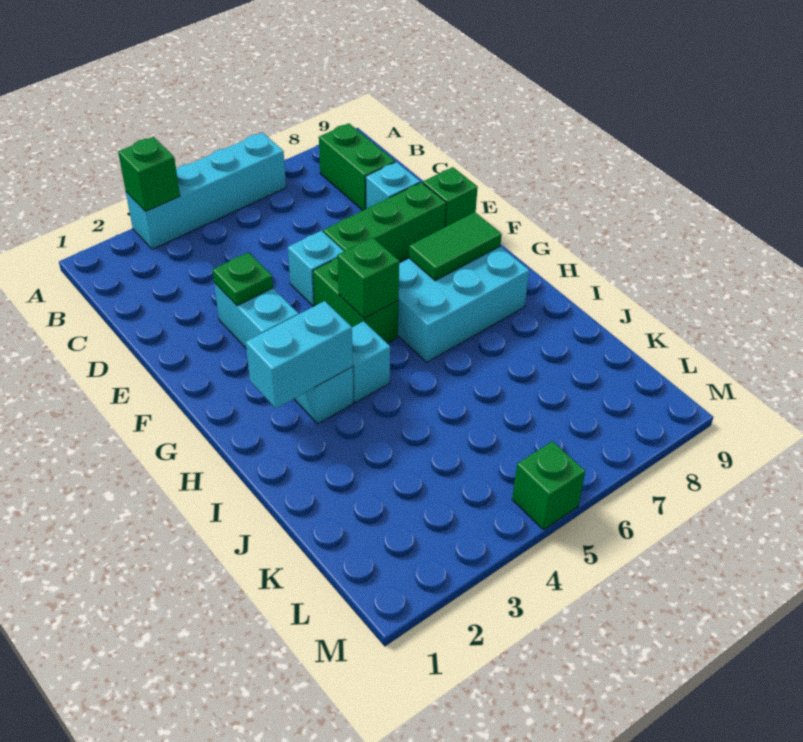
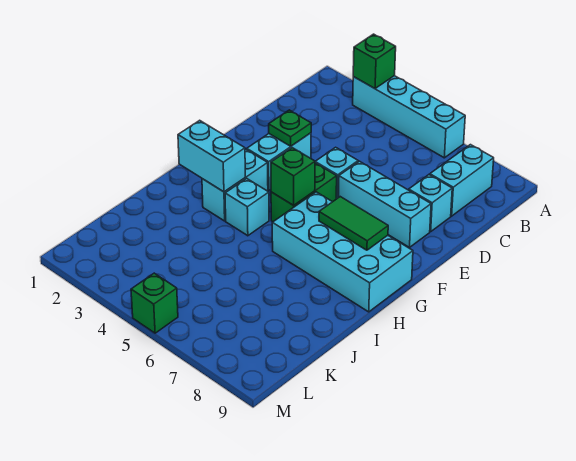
green 1x2 brick [319,123,395,210] -> cyan 1x2 brick [430,145,494,216]
green 1x3 brick [323,182,446,262] -> cyan 1x3 brick [338,161,431,247]
green 1x1 brick [423,167,478,227] -> none
cyan 2x3 brick [398,247,529,362] -> cyan 2x4 brick [272,192,413,312]

